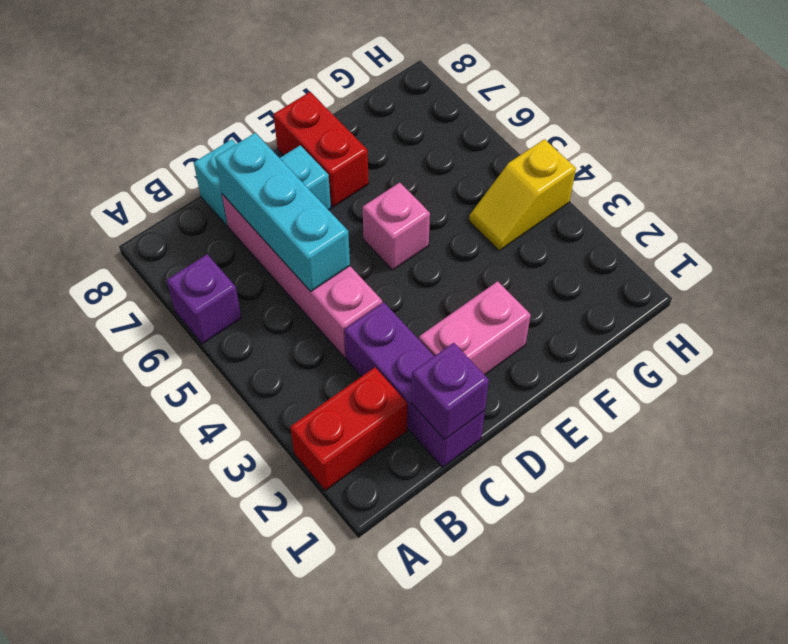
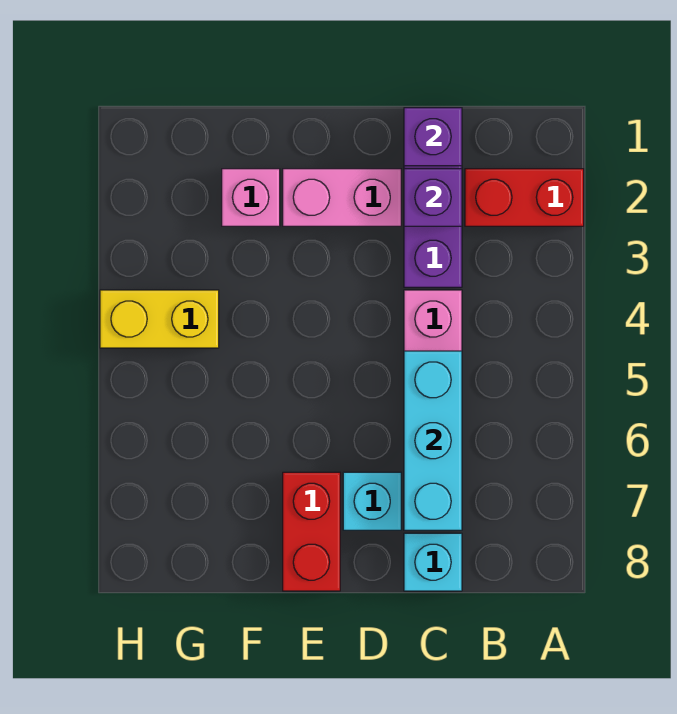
purple 1x1 brick [167,254,242,344] -> purple 1x1 brick moved to [404,169,462,226]
pink 1x1 brick [363,183,430,270] -> pink 1x1 brick moved to [222,169,280,226]
yellow 1x2 slope [469,139,576,251] -> yellow 1x2 brick [100,290,219,348]

